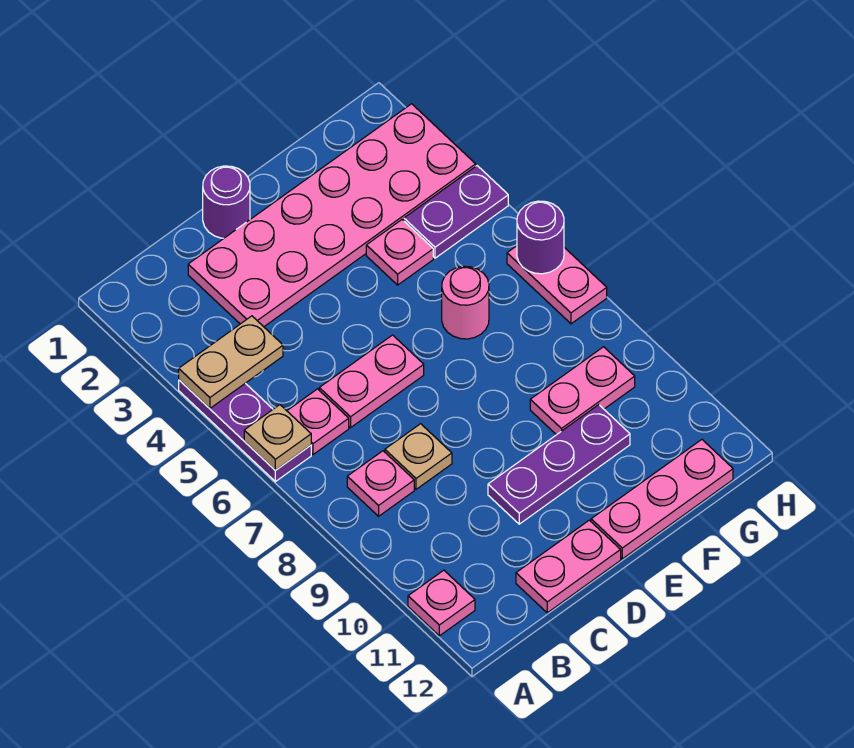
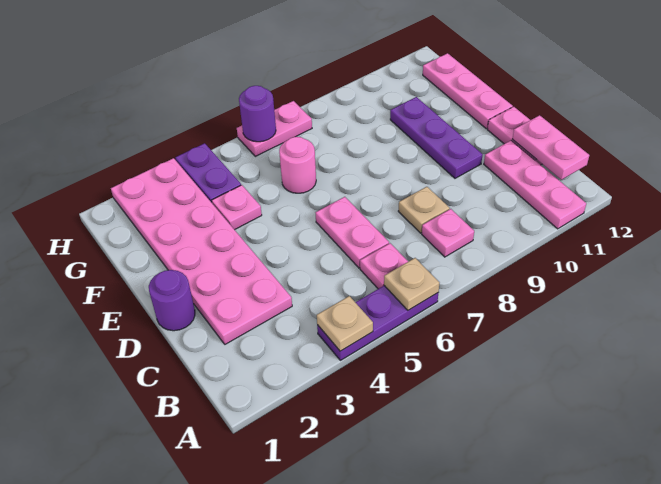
tan 1x2 plate [179,316,283,408] -> tan 1x1 plate [317,296,373,351]
pink 1x1 plate [408,570,475,636] -> pink 1x3 plate [484,141,586,229]
pink 1x2 plate [530,347,635,435] -> pink 1x2 plate moved to [513,115,589,180]

